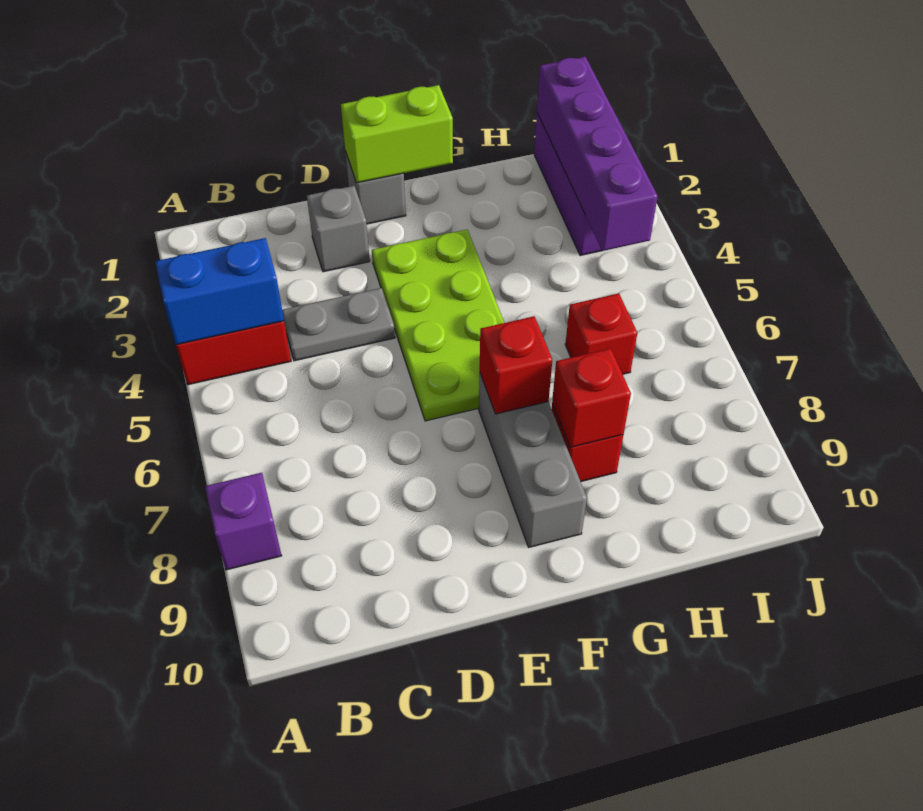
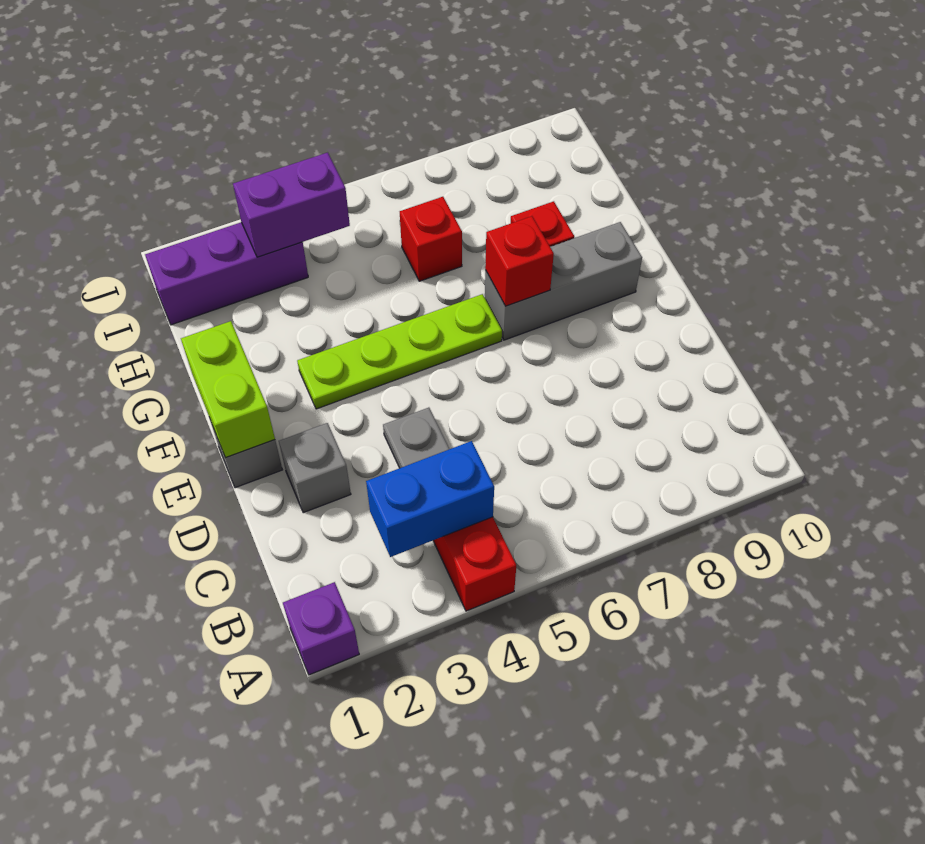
blue 1x2 brick [155,238,284,345] -> blue 1x2 brick turned to [366,441,494,557]
purple 1x1 brick [205,473,282,570] -> purple 1x1 brick moved to [283,582,359,675]
lime 2x4 plate [372,230,504,421] -> lime 1x4 plate [297,294,502,409]
red 1x1 brick [552,348,631,447] -> none
purple 1x4 brick [537,57,658,251] -> purple 1x2 brick [233,152,350,257]

